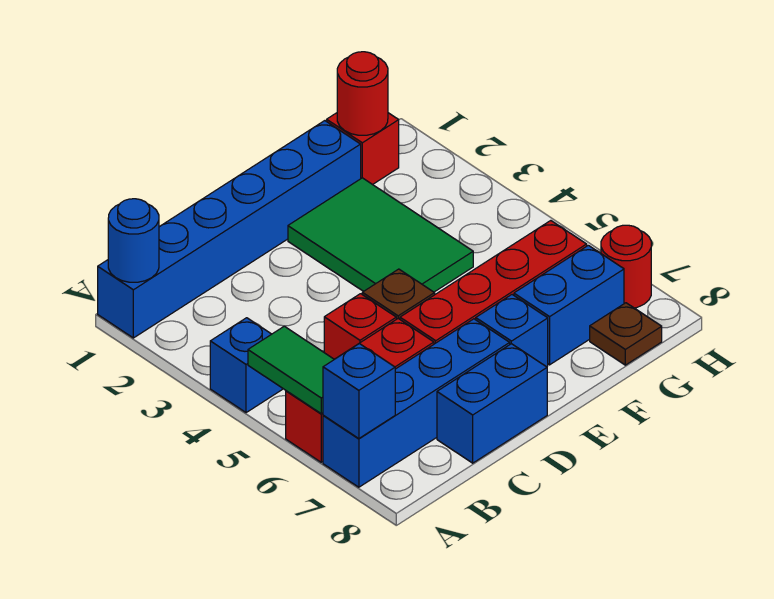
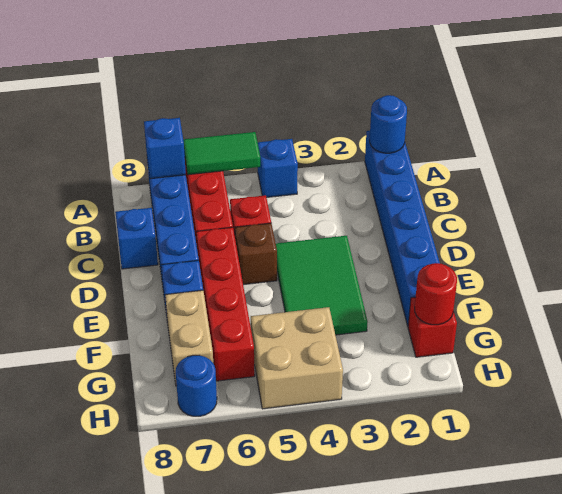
blue 1x2 brick [437,344,547,463] -> blue 1x1 brick [115,208,158,269]
green 2x3 tile [288,178,473,292] -> green 2x3 tile turned to [276,236,368,335]
blue 1x2 brick [514,245,624,365] -> tan 1x2 brick [165,290,213,386]
none -> tan 2x2 brick [251,307,343,409]
brown 1x1 plate [590,303,662,365] -> none
red 1x1 round brick [601,225,651,308] -> blue 1x1 round brick [176,355,217,416]

